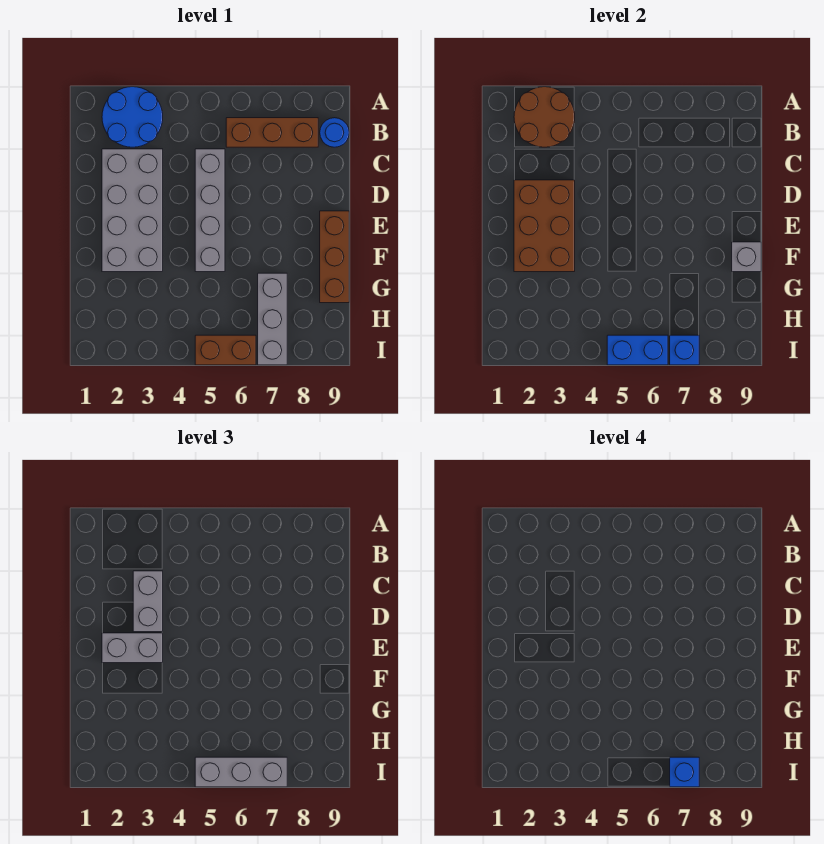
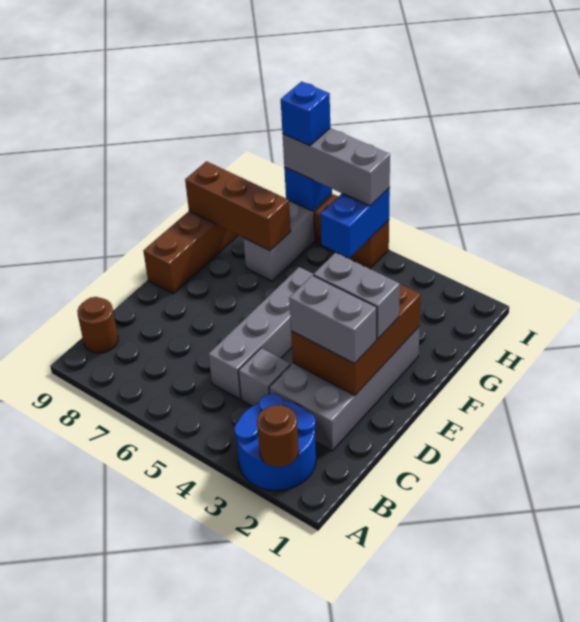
brown 2x2 round brick [514,87,575,147] -> brown 1x1 round brick [257,405,299,467]
brown 1x3 brick [226,118,318,147] -> brown 1x3 brick moved to [185,162,291,251]
blue 1x1 round brick [320,118,349,147] -> brown 1x1 round brick [77,297,118,353]
grey 1x2 brick [133,571,163,632] -> grey 1x2 brick turned to [289,275,377,364]
grey 1x1 brick [732,242,761,272] -> grey 1x1 brick moved to [239,348,290,406]
blue 1x2 brick [607,335,668,365] -> blue 1x2 brick turned to [321,188,390,258]

